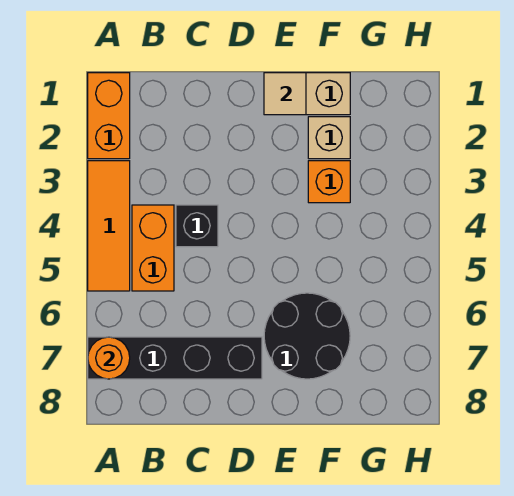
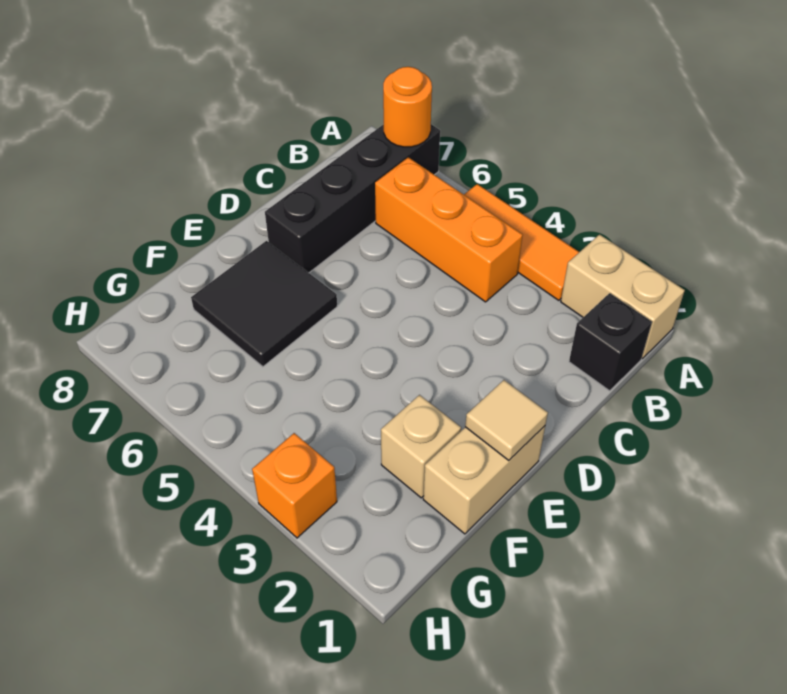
orange 1x2 brick [88,73,130,159] -> tan 1x2 brick [561,234,685,359]
orange 1x2 brick [132,205,174,291] -> orange 1x3 brick [375,157,523,302]
black 1x1 brick [176,205,218,247] -> black 1x1 brick moved to [569,293,652,391]
black 2x2 round brick [264,293,350,379] -> black 2x2 tile [191,241,337,367]
orange 1x1 brick [308,161,350,203] -> orange 1x1 brick moved to [252,433,337,538]

